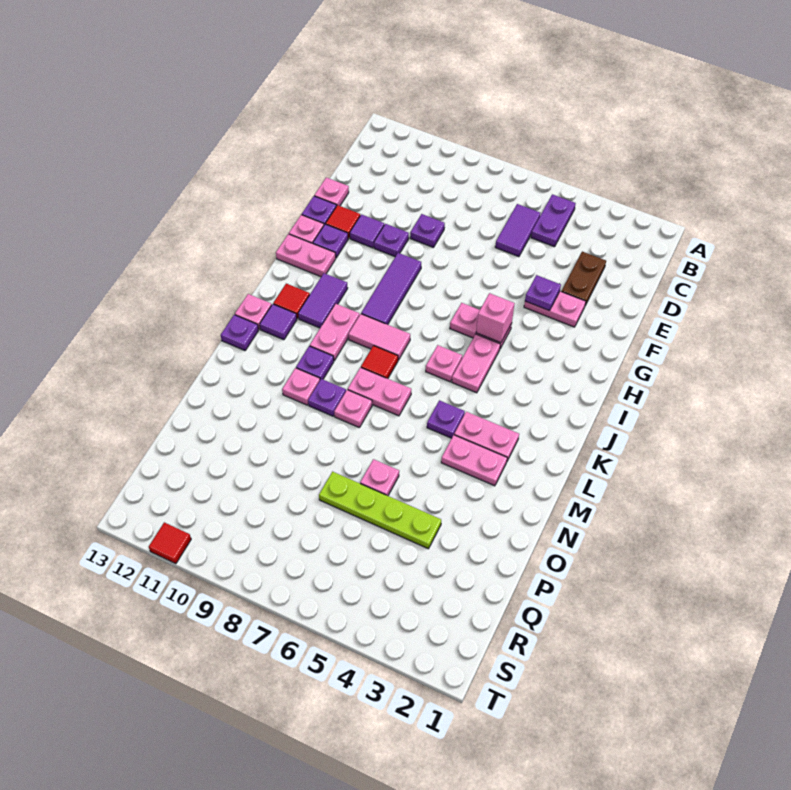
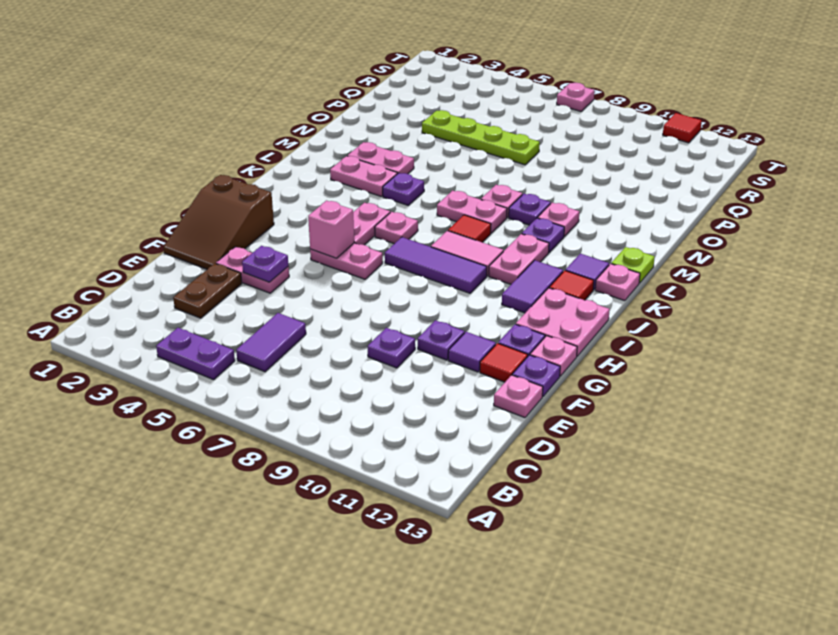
purple 1x2 plate [531,194,576,247] -> purple 1x2 plate turned to [156,328,235,380]
none -> brown 2x3 slope [164,175,274,269]
purple 1x3 tile [361,253,421,325] -> purple 1x3 tile turned to [385,237,487,293]
pink 1x2 plate [276,234,336,277] -> pink 2x2 plate [516,288,610,356]
purple 1x1 plate [221,315,259,351] -> lime 1x1 plate [611,247,655,283]
pink 1x1 plate [360,459,399,496] -> pink 1x1 plate moved to [557,83,594,111]

